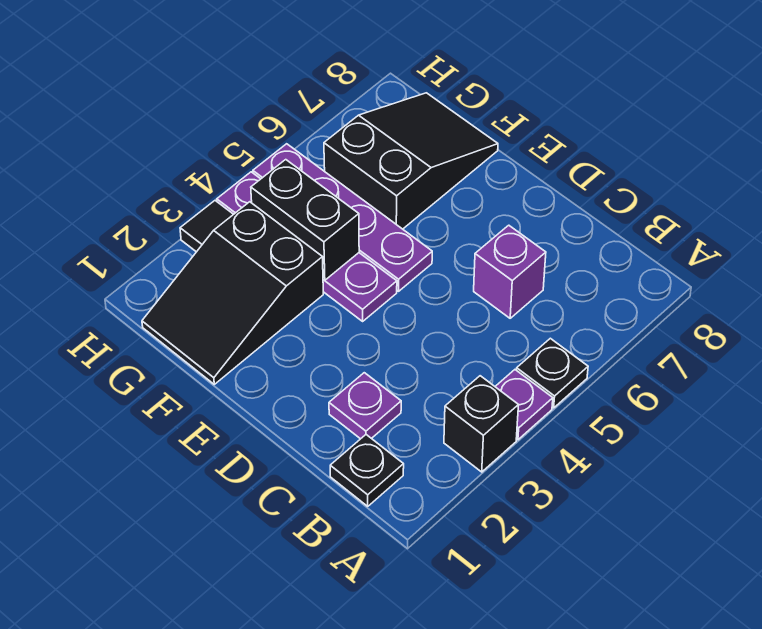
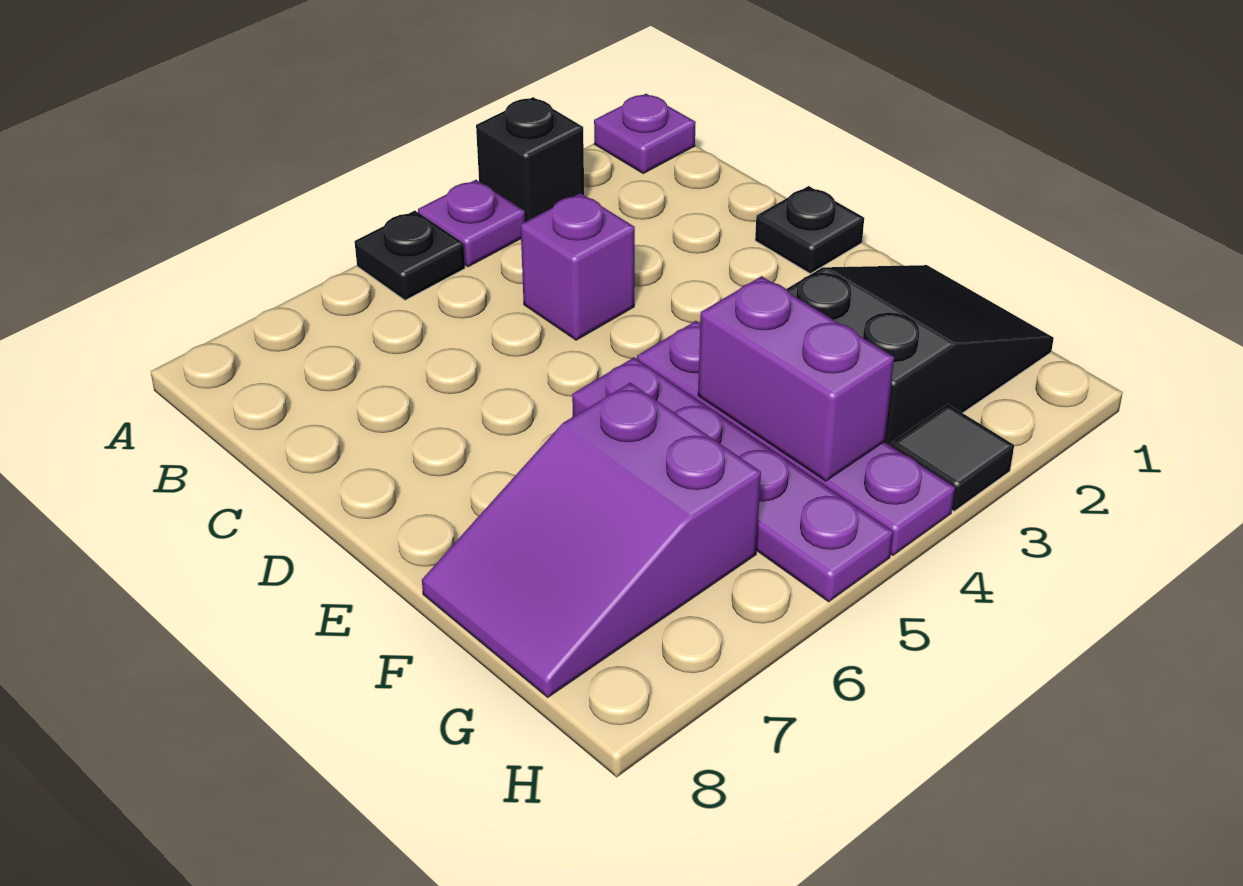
black 1x1 plate [330,435,404,506] -> black 1x1 plate moved to [755,186,864,274]
purple 1x1 plate [329,373,401,439] -> purple 1x1 plate moved to [594,94,696,173]
purple 1x1 brick [474,225,546,318] -> purple 1x1 brick moved to [521,193,635,340]
black 1x2 brick [251,160,359,280] -> purple 1x2 brick [698,276,894,481]
black 2x3 slope [324,93,498,229] -> purple 2x3 slope [422,383,761,697]

